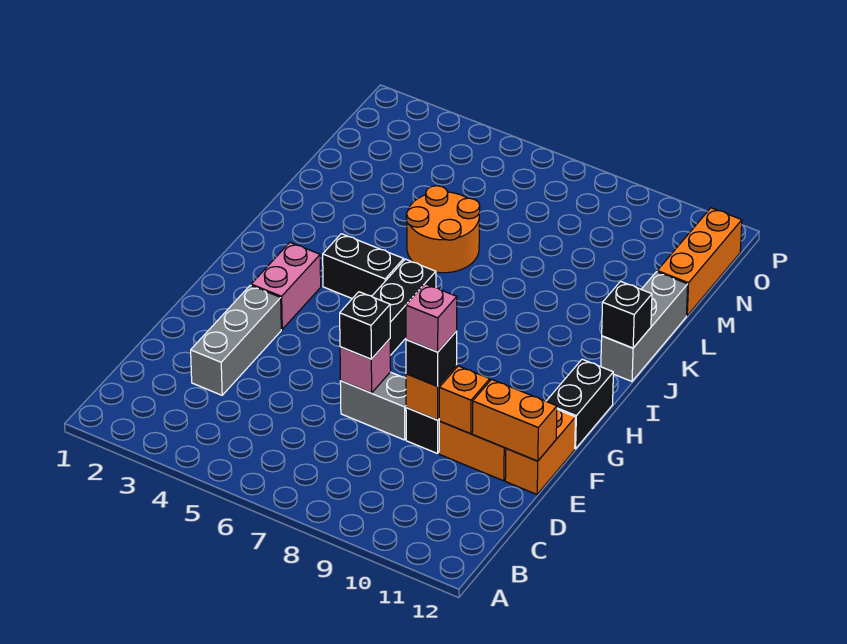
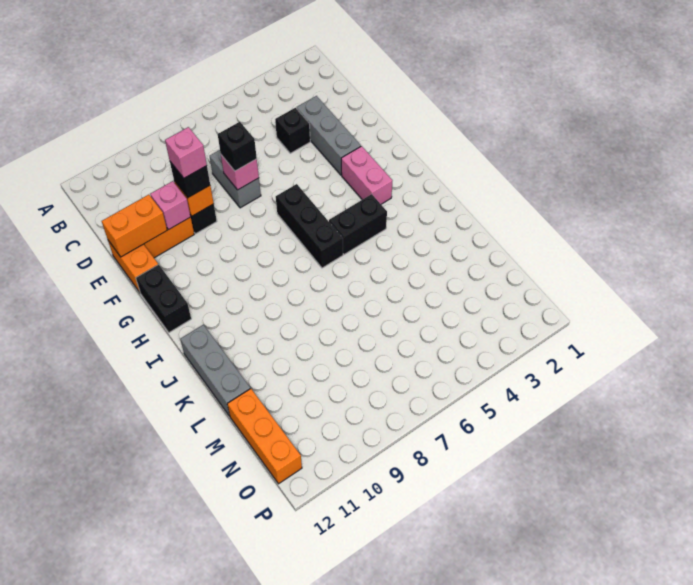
grey 1x2 brick [340,372,406,440] -> grey 1x2 brick turned to [210,150,261,208]
orange 1x1 brick [439,366,490,434] -> pink 1x1 brick [150,181,191,230]
black 1x1 brick [602,281,652,348] -> black 1x1 brick moved to [275,108,310,153]
orange 2x2 round brick [406,186,480,273] -> none

